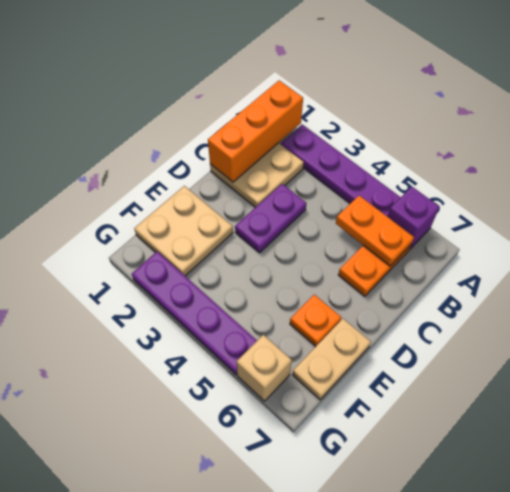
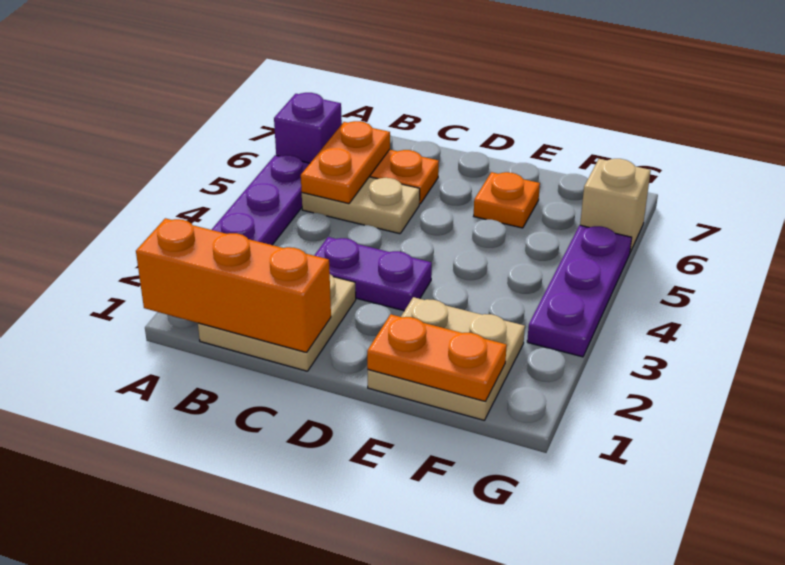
none -> orange 1x2 plate [367,314,507,402]
tan 1x2 plate [292,319,371,400] -> tan 1x2 plate moved to [302,177,420,234]
purple 1x4 plate [132,251,257,375] -> purple 1x3 plate [527,225,632,357]

